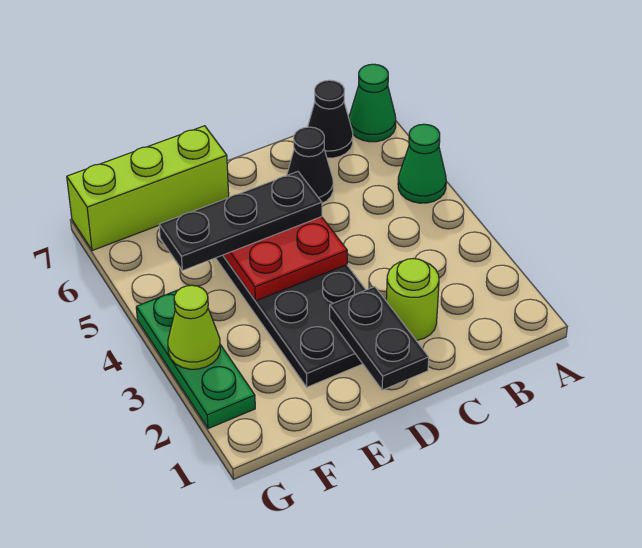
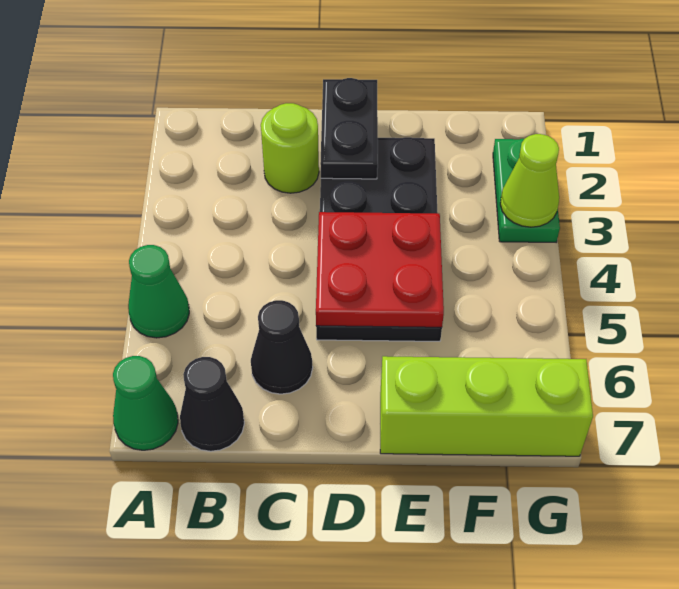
black 1x3 plate [159,171,322,271] -> none
green 1x3 plate [136,290,255,429] -> green 1x2 plate [493,139,560,242]

